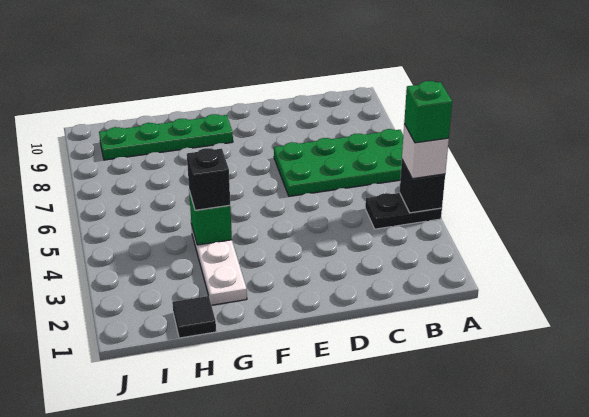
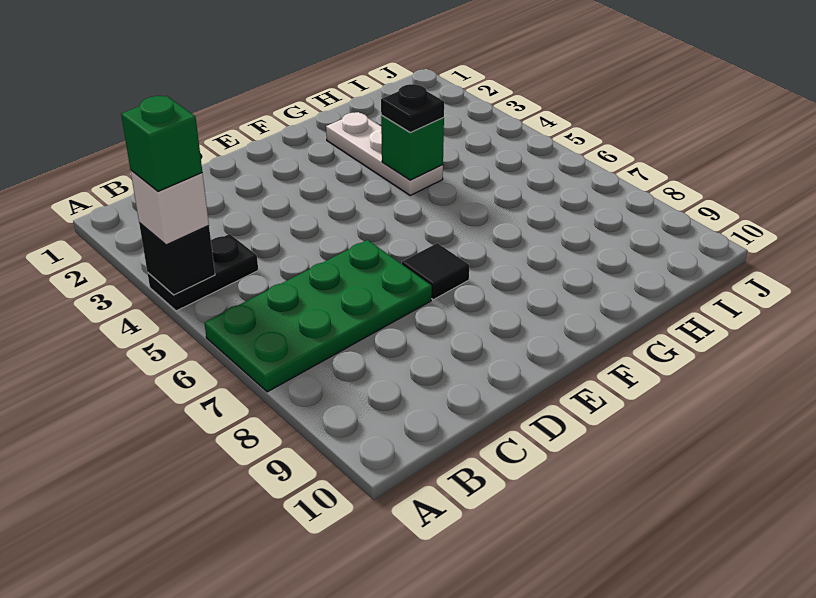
green 1x4 plate [99,114,233,160] -> none
black 1x1 brick [187,148,230,210] -> black 1x1 plate [381,84,444,132]
black 1x1 tile [172,296,216,338] -> black 1x1 tile moved to [402,243,469,300]

